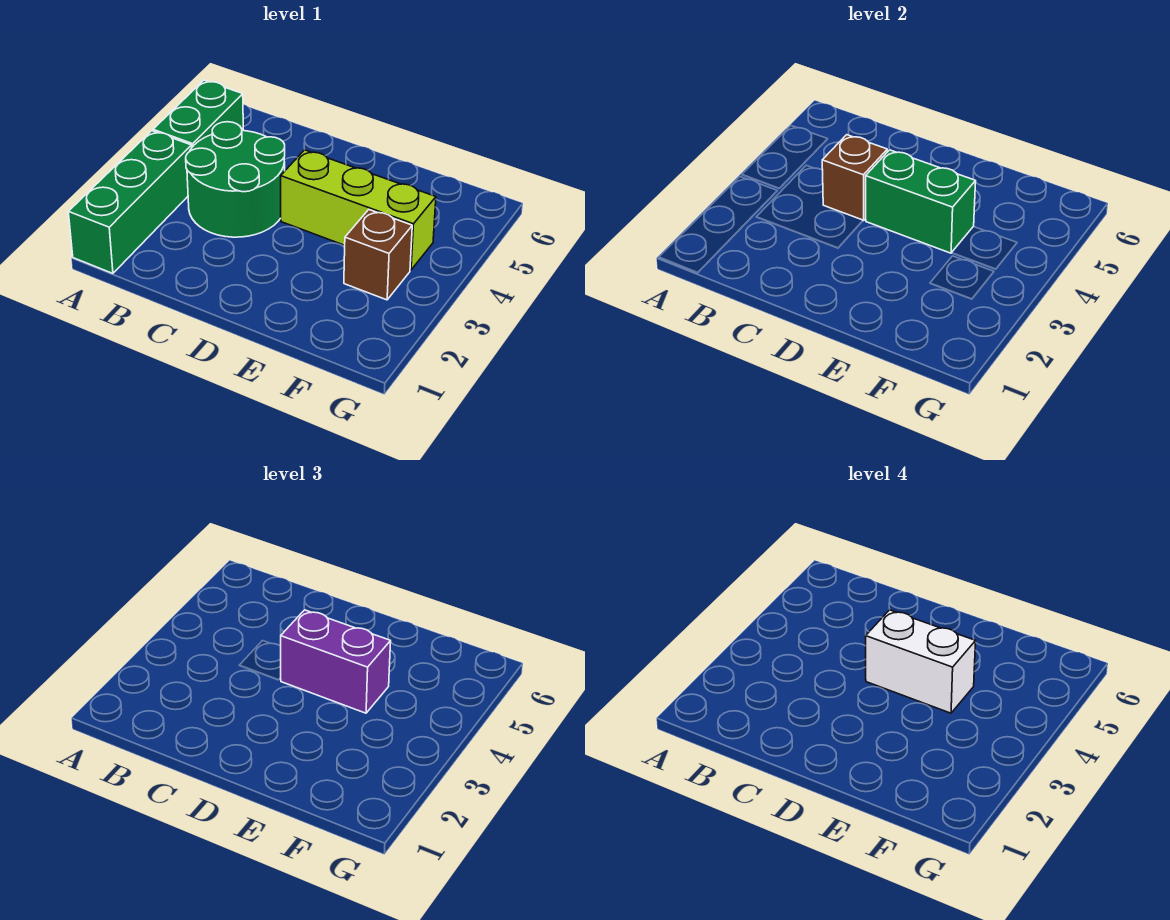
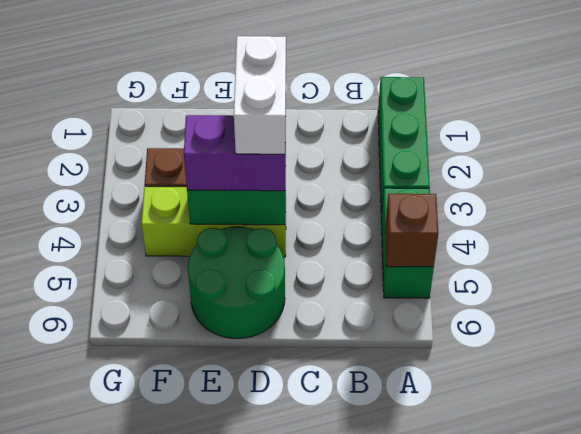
green 2x2 round brick [186,122,285,237] -> green 2x2 round brick moved to [188,227,285,339]
brown 1x1 brick [822,135,887,221] -> brown 1x1 brick moved to [385,194,438,267]
white 1x2 brick [866,610,976,713] -> white 1x2 brick turned to [234,36,286,154]

